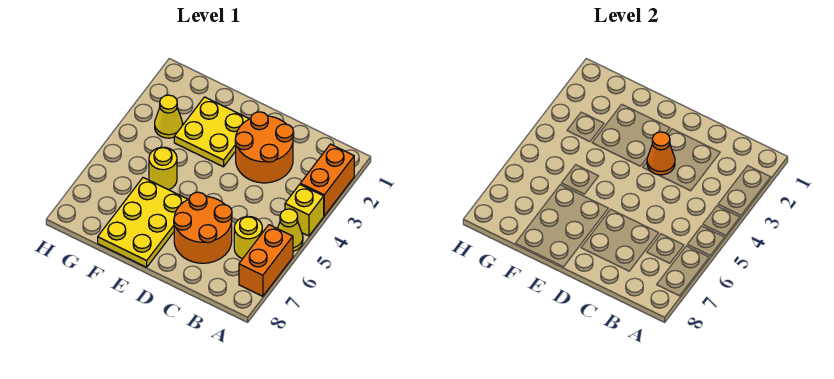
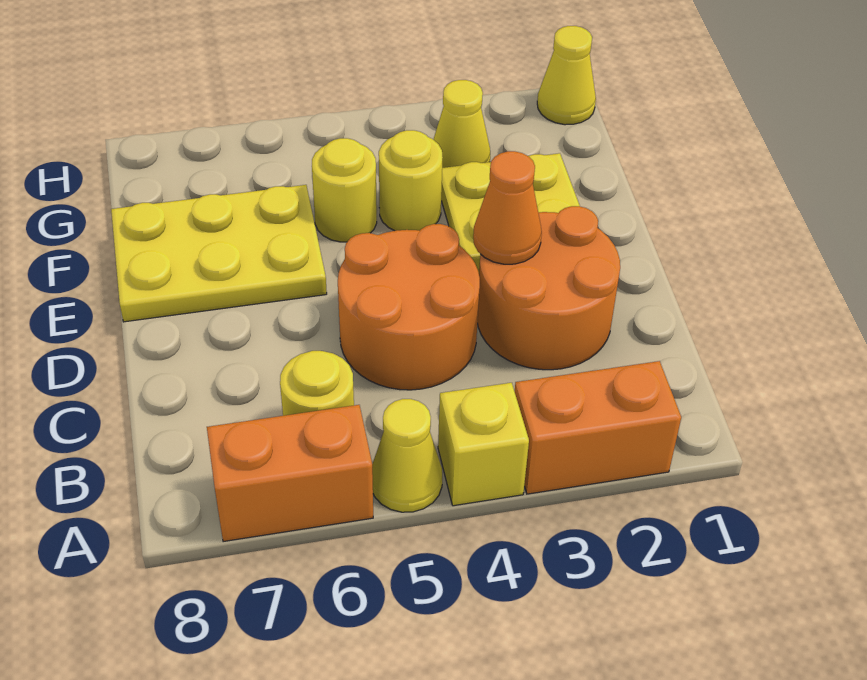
orange 2x2 round brick [174,192,232,263] -> orange 2x2 round brick moved to [338,224,480,390]
none -> yellow 1x1 round brick [379,130,443,231]
none -> yellow 1x1 cone [537,26,596,125]

